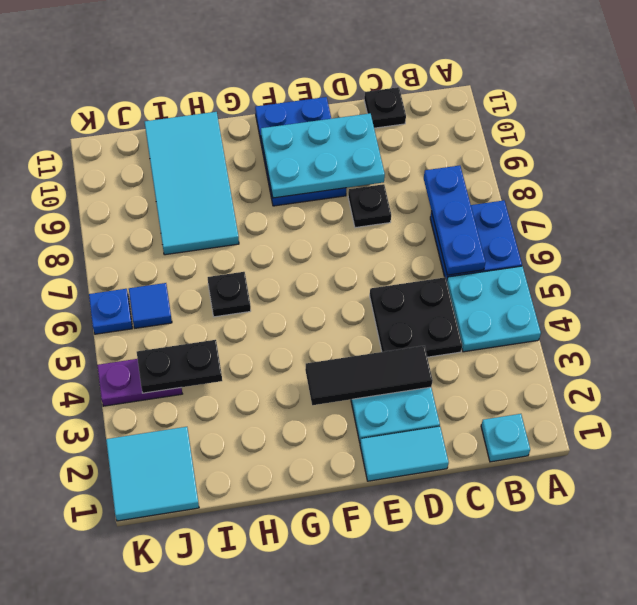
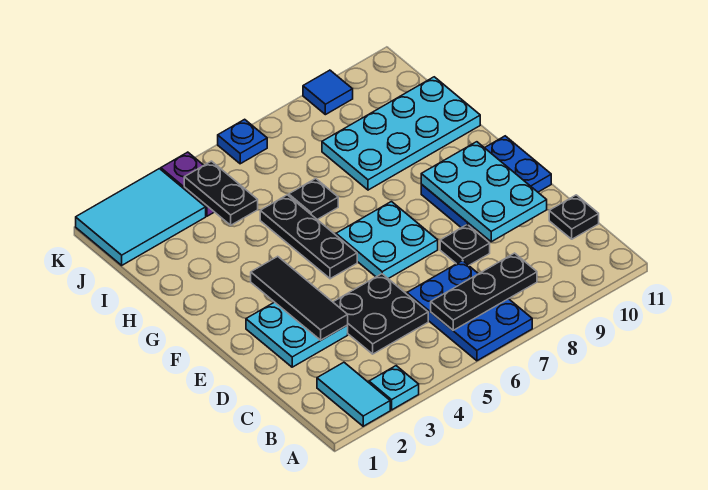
cyan 2x2 plate [447,266,541,352] -> cyan 2x2 plate moved to [336,202,438,279]
blue 2x2 plate [430,200,522,280] -> blue 2x3 plate [407,260,532,361]
cyan 1x1 plate [481,414,530,462] -> cyan 1x1 plate moved to [369,366,419,410]
blue 1x3 plate [424,165,486,275] -> black 1x3 plate [431,253,537,330]
cyan 1x2 tile [360,426,449,481] -> cyan 1x2 tile moved to [317,362,390,426]
none -> black 1x3 plate [260,195,357,279]
cyan 2x4 tile [145,112,239,255] -> cyan 2x4 plate [322,77,480,190]
cyan 2x2 tile [106,427,199,521] -> cyan 2x3 tile [76,169,206,265]
blue 1x1 tile [129,283,172,328] -> blue 1x1 tile moved to [303,70,353,115]

